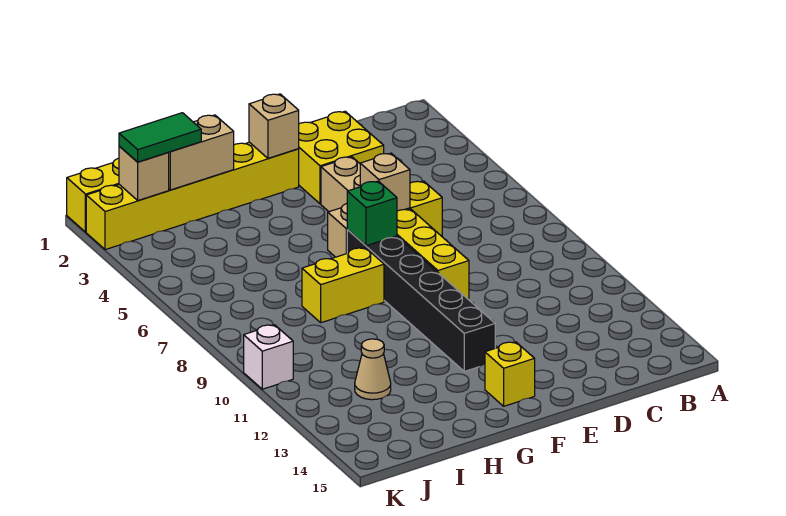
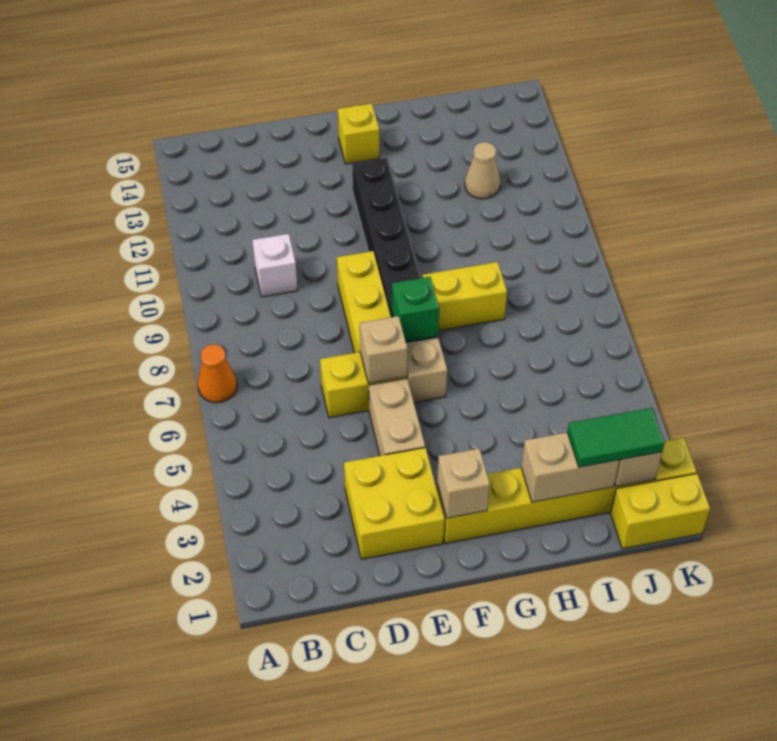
none -> orange 1x1 cone [198,344,237,403]
white 1x1 brick [244,325,293,389] -> white 1x1 brick moved to [252,234,298,297]

